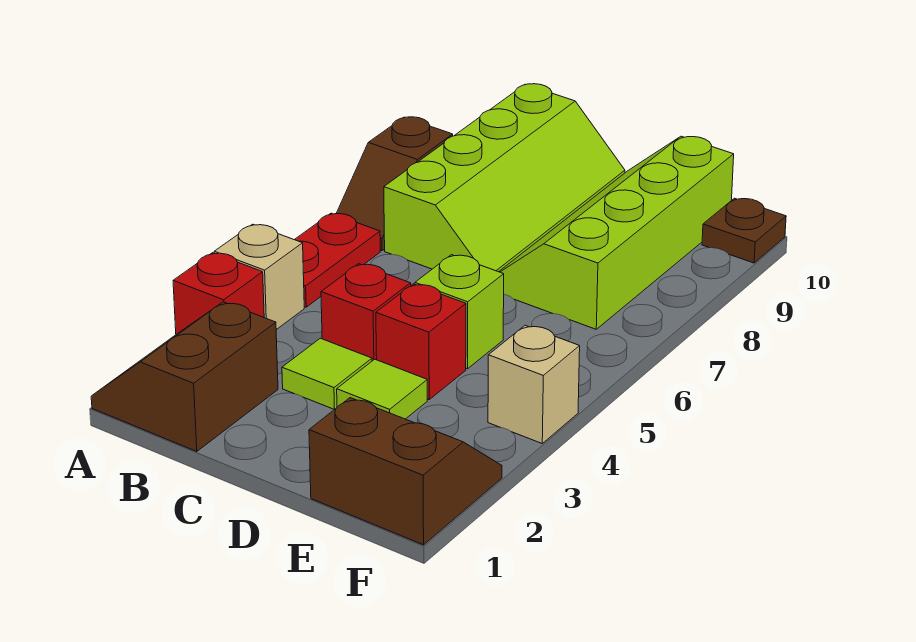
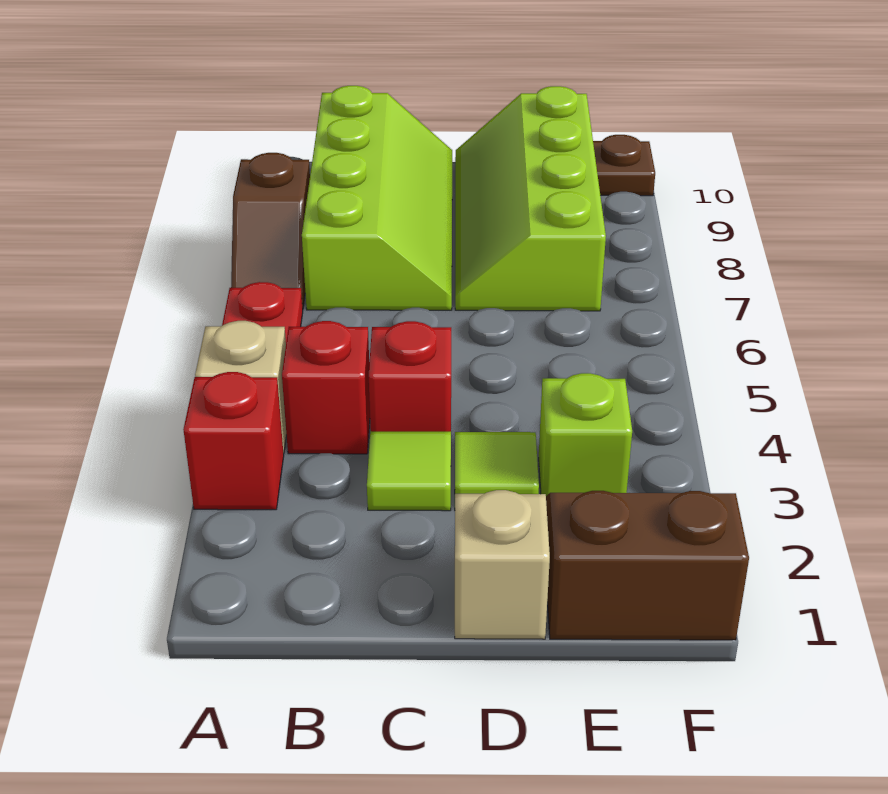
brown 2x2 slope [91,302,278,452] -> none
red 1x1 brick [376,284,466,400] -> red 1x1 brick moved to [282,321,370,454]
lime 1x1 brick [415,255,504,369] -> lime 1x1 brick moved to [539,373,632,496]
tan 1x1 brick [488,325,580,443] -> tan 1x1 brick moved to [455,490,550,639]

